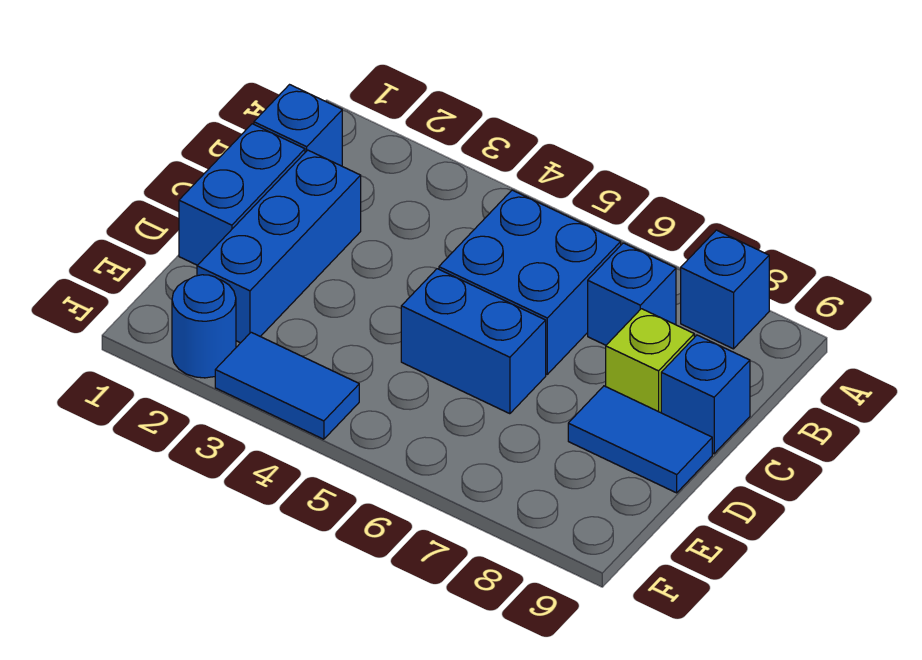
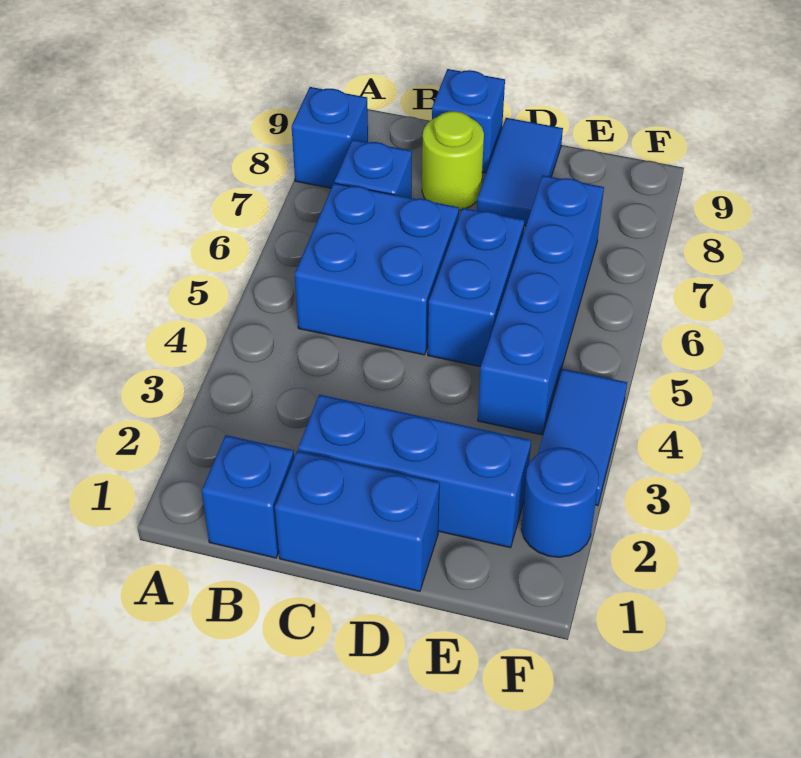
lime 1x1 brick [606,309,694,413] -> lime 1x1 round brick [422,111,484,210]
none -> blue 1x4 brick [478,175,604,435]

